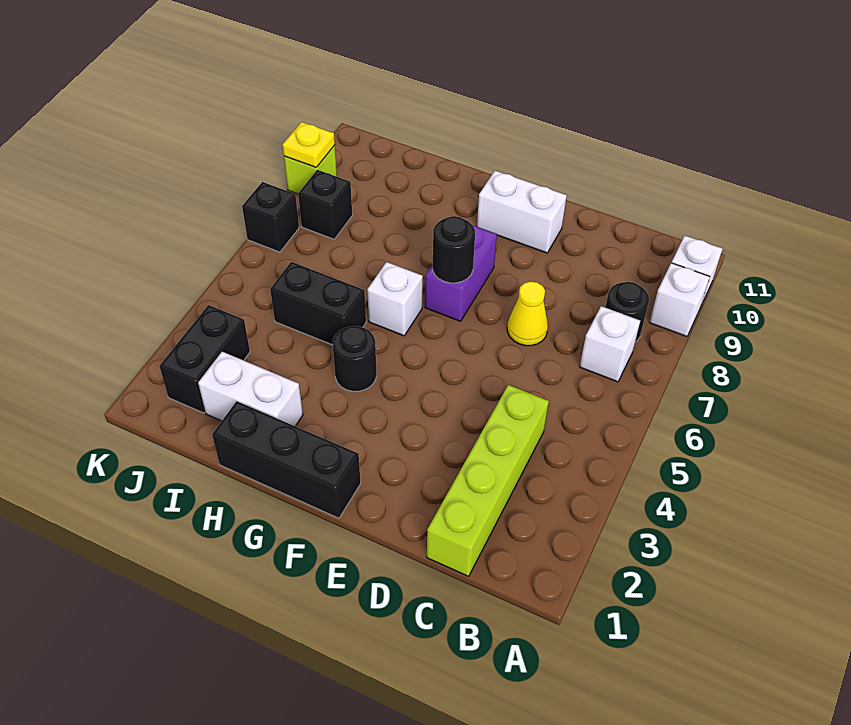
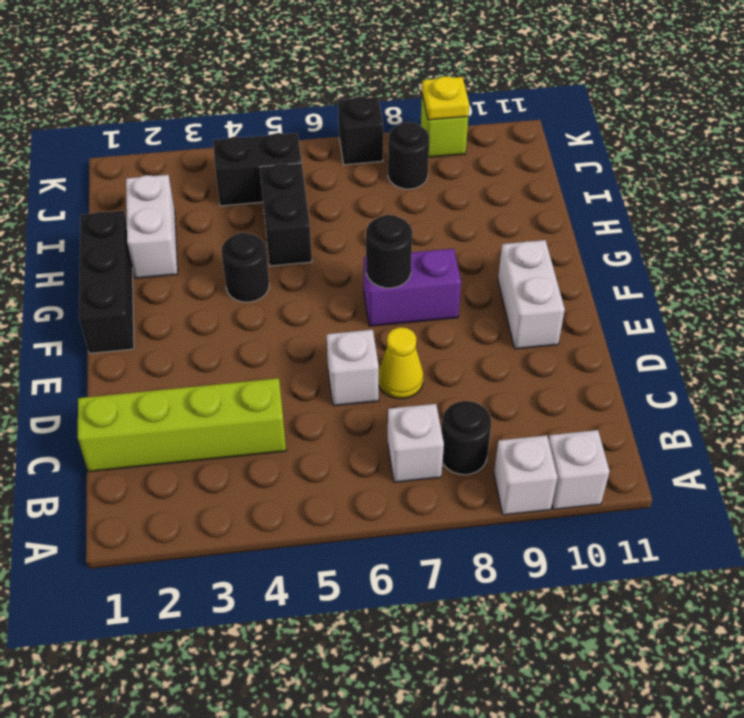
white 1x1 brick [367,262,423,336] -> white 1x1 brick moved to [327,330,379,406]
black 1x2 brick [159,305,250,413] -> black 1x2 brick moved to [213,133,302,206]
black 1x1 brick [298,170,352,239] -> black 1x1 round brick [388,122,429,189]

